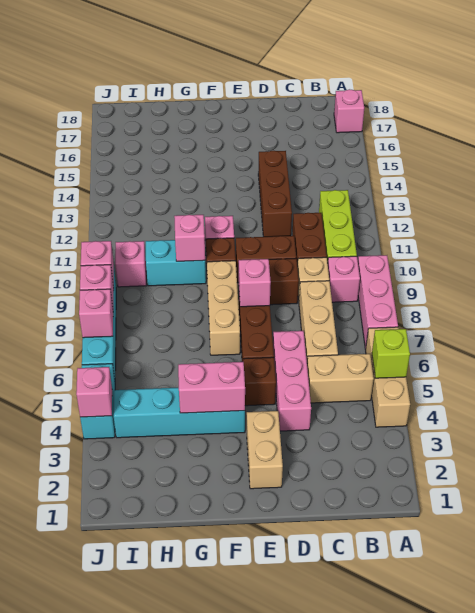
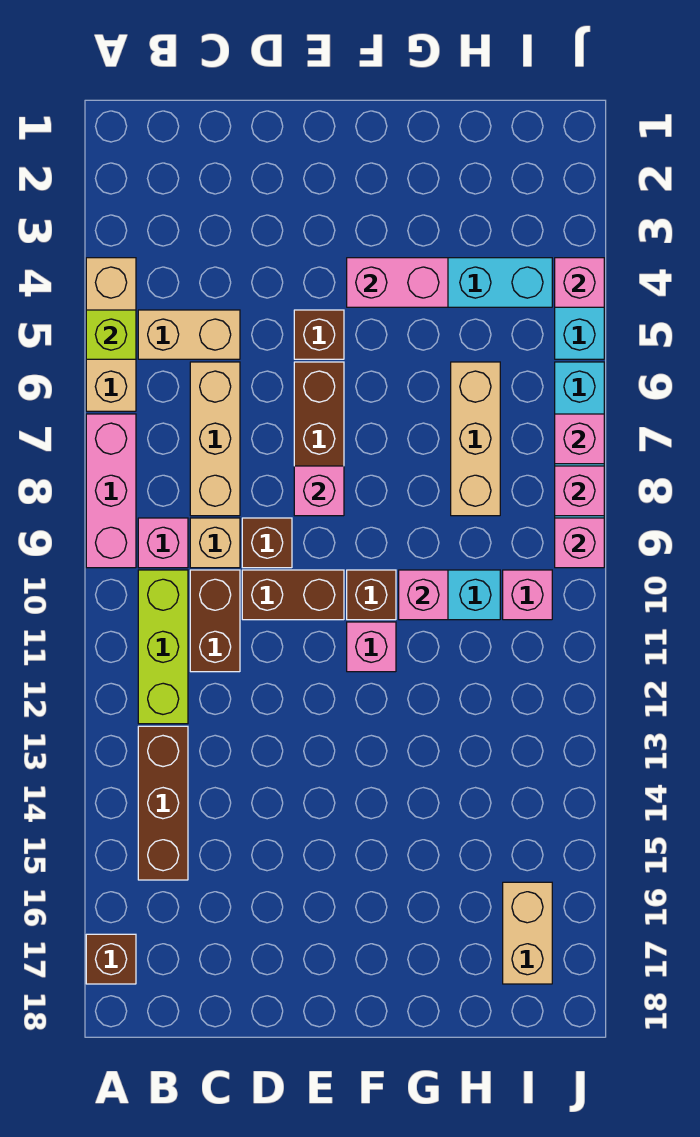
pink 1x1 brick [334,89,364,133] -> brown 1x1 brick [86,934,136,984]
pink 1x3 brick [273,331,311,431] -> none
brown 1x3 brick [258,151,292,237] -> brown 1x3 brick moved to [138,726,188,880]
tan 1x2 brick [247,411,283,489] -> tan 1x2 brick moved to [503,882,552,984]
tan 1x3 brick [207,261,240,355] -> tan 1x3 brick moved to [451,362,500,516]

